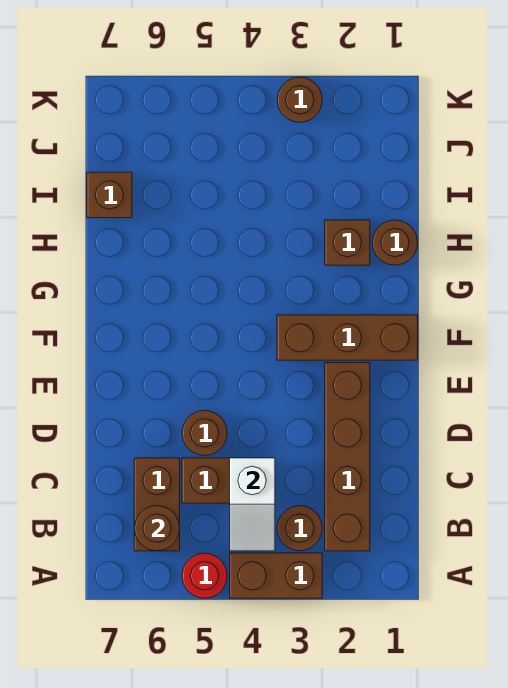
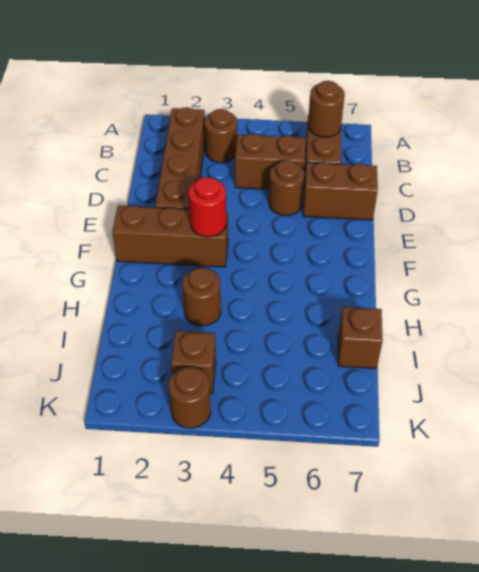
brown 1x2 brick [230,553,322,598] -> brown 1x2 brick moved to [303,162,378,220]
red 1x1 round brick [182,553,227,598] -> red 1x1 round brick moved to [188,177,226,237]
white 1x2 slope [230,458,275,551] -> none
brown 1x1 round brick [372,220,418,265] -> brown 1x1 round brick moved to [182,268,221,326]
brown 1x1 brick [325,220,370,265] -> brown 1x1 brick moved to [171,331,216,393]

